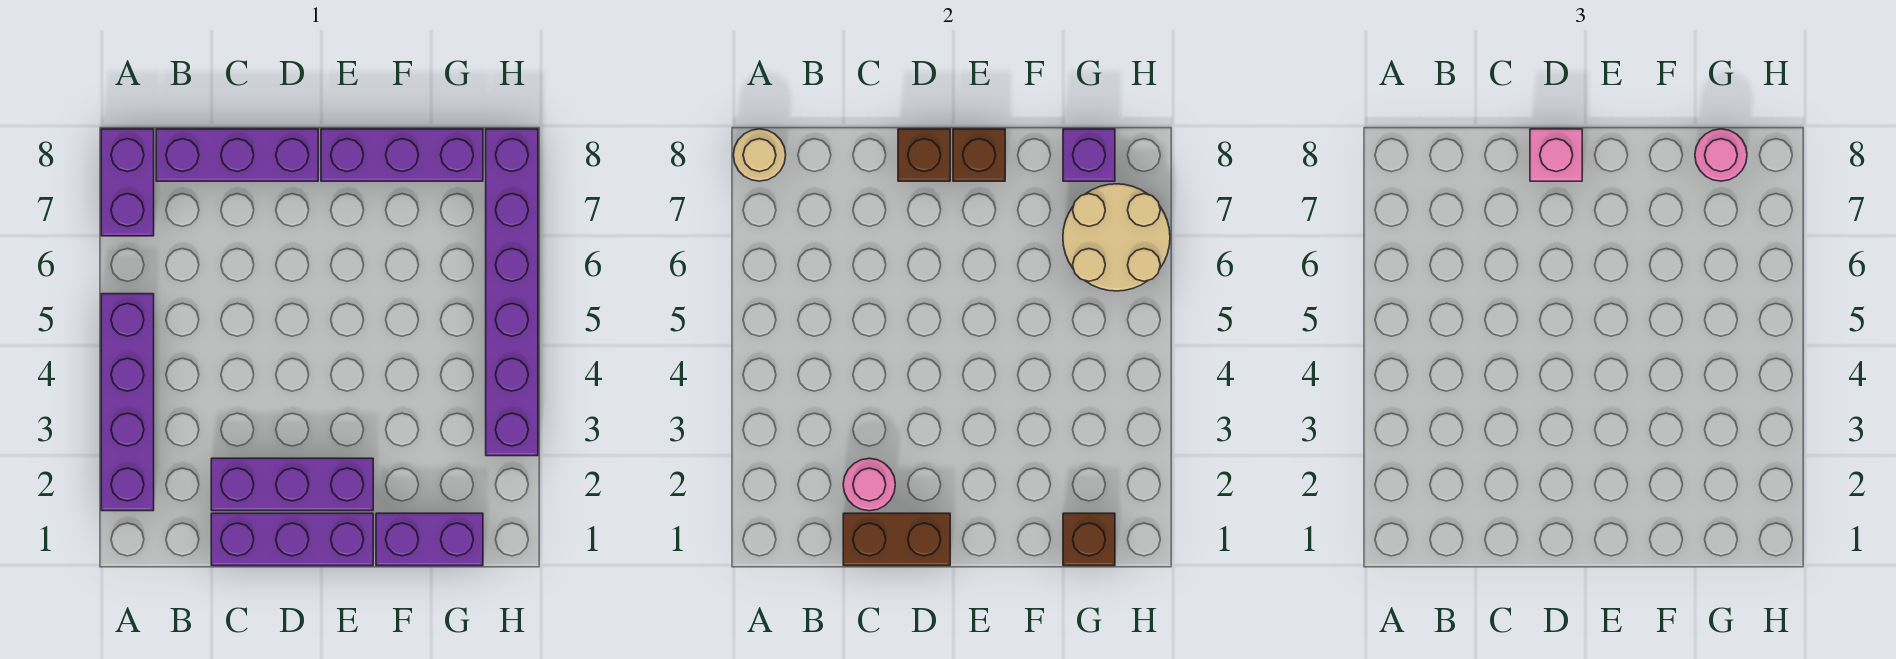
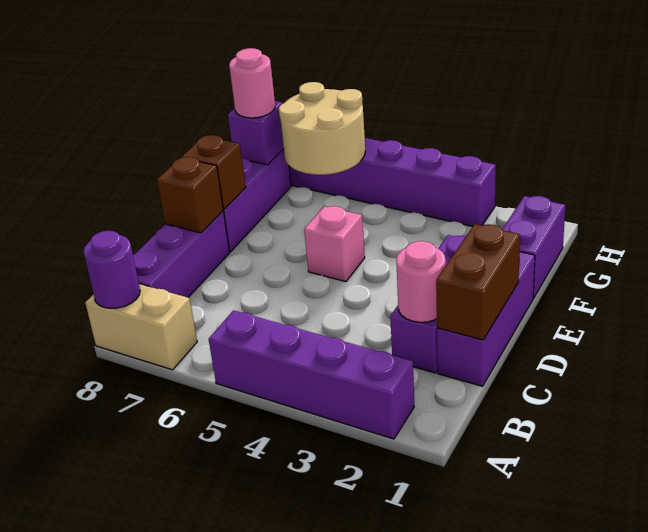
purple 1x2 brick [101,129,154,236] -> tan 1x2 brick [85,284,197,370]
tan 1x1 round brick [733,129,786,181] -> purple 1x1 round brick [83,231,140,308]
pink 1x1 brick [1530,129,1582,181] -> pink 1x1 brick moved to [304,206,365,282]
brown 1x1 brick [1063,513,1115,566] -> none

